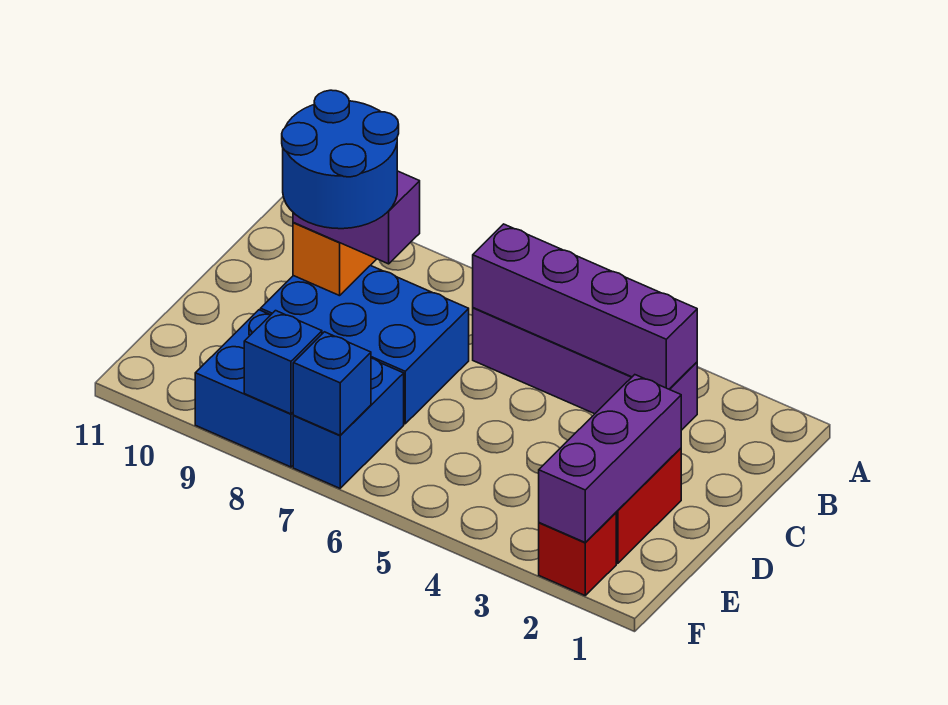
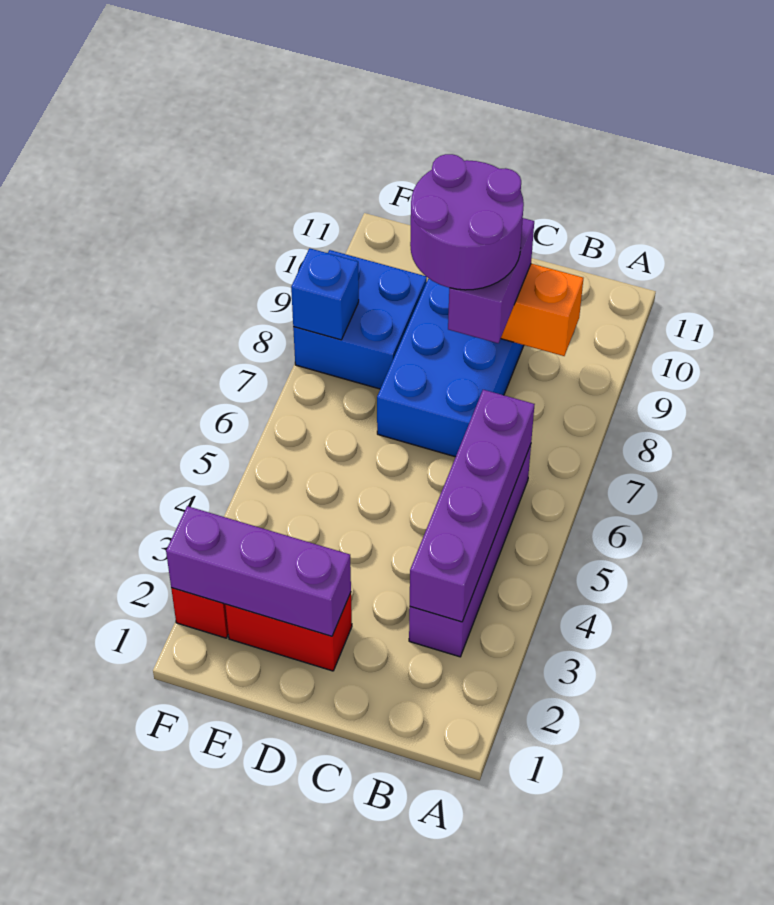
blue 2x2 round brick [282,90,399,229] -> purple 2x2 round brick [410,154,524,290]
blue 1x2 brick [293,358,404,488] -> none
blue 1x1 brick [293,332,371,435] -> none

